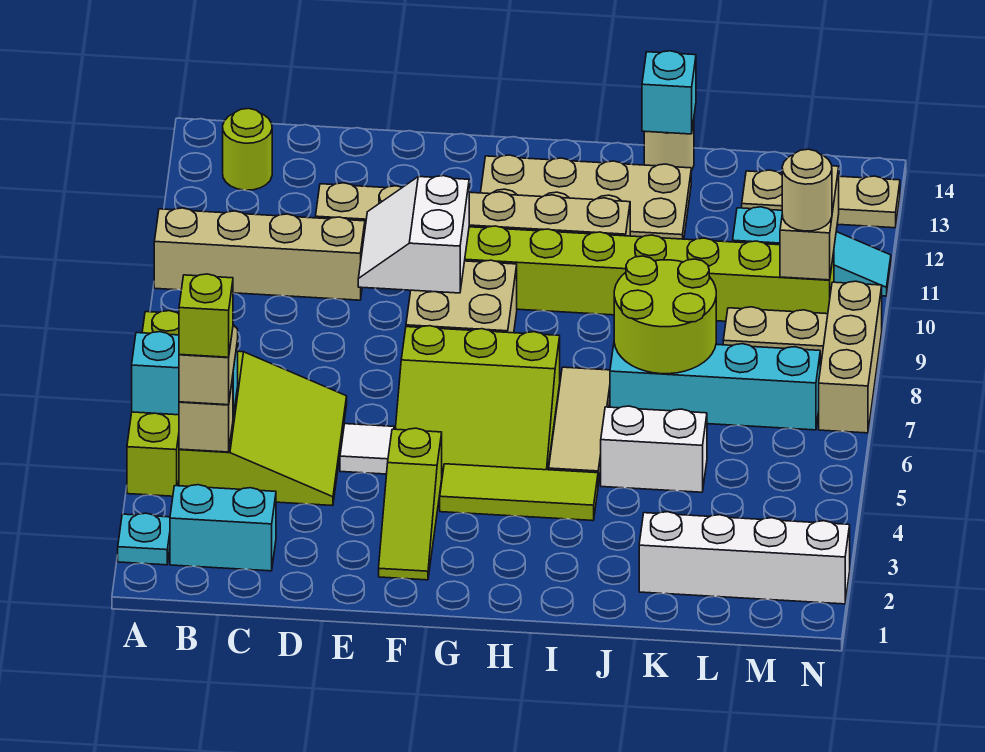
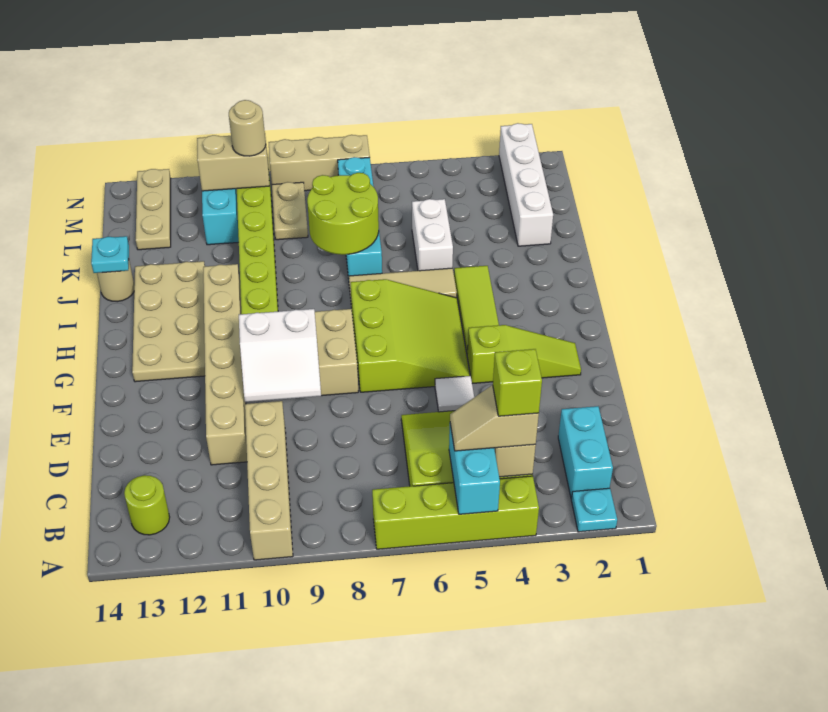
cyan 1x1 brick [642,51,696,134] -> cyan 1x1 plate [91,236,129,273]

